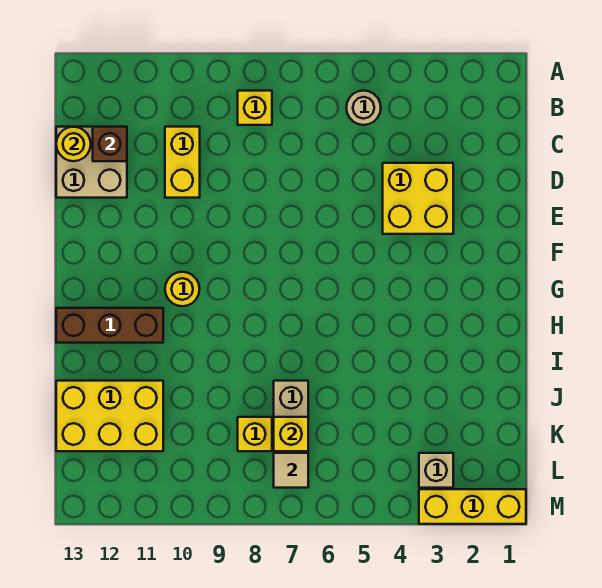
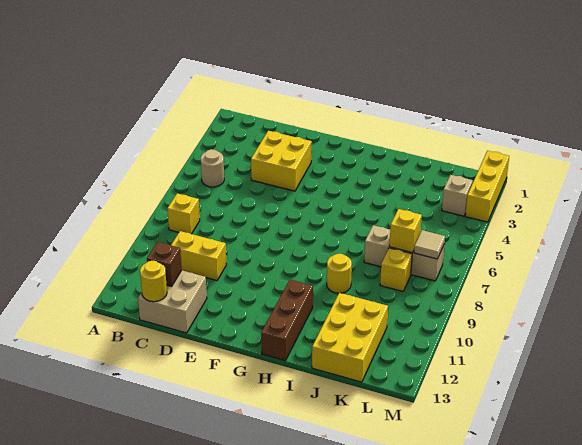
yellow 1x1 round brick [165,272,199,306] -> yellow 1x1 round brick moved to [327,254,352,293]

